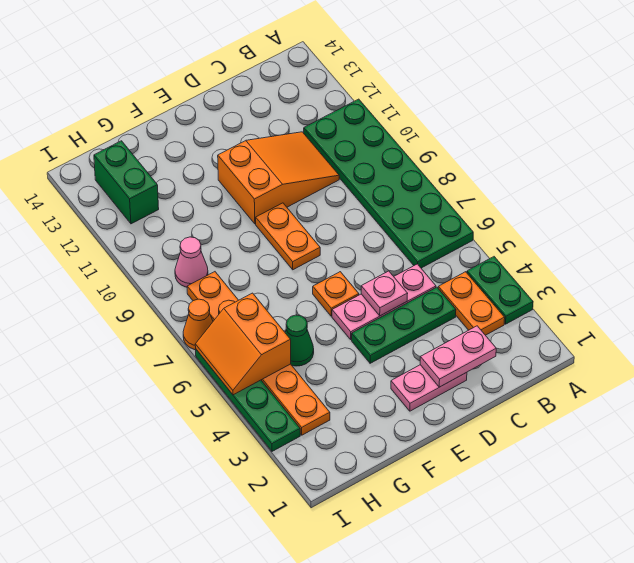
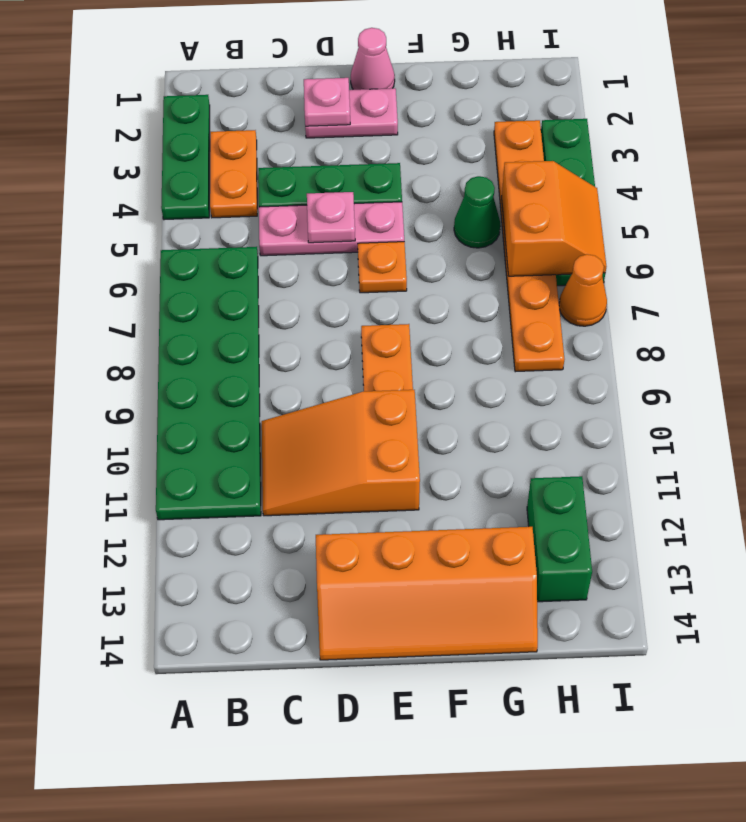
green 1x2 plate [467,257,533,324] -> green 1x3 plate [161,95,210,220]
pink 1x2 plate [420,326,496,387] -> pink 1x1 plate [304,78,350,126]
none -> orange 2x4 slope [316,527,538,660]
pink 1x1 cone [175,237,208,287] -> pink 1x1 cone moved to [351,28,395,90]

